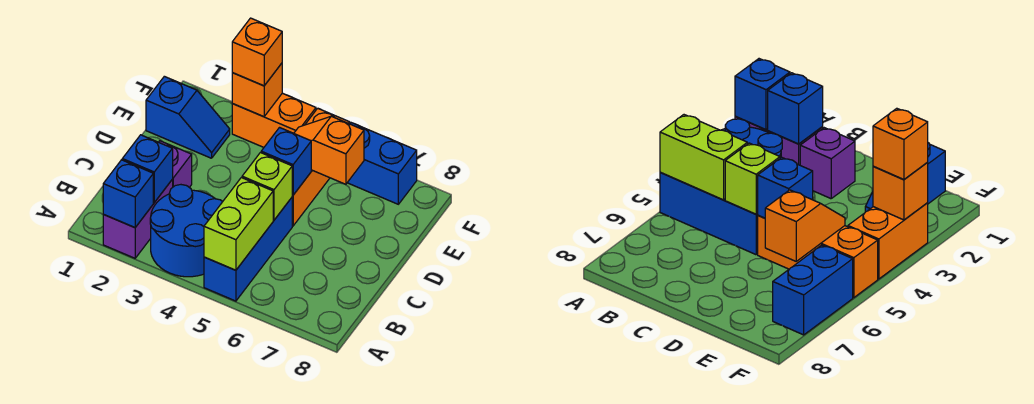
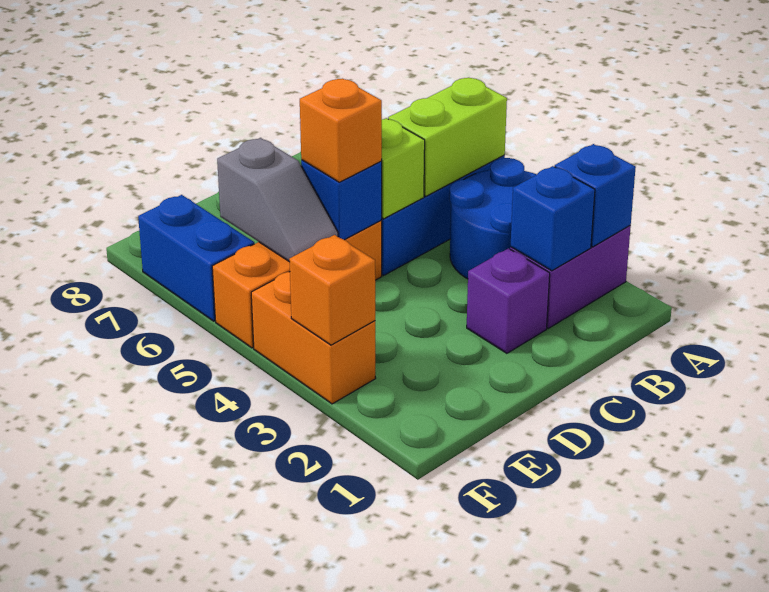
blue 1x2 slope [146,76,230,158] -> none
orange 1x2 slope [294,116,364,185] -> grey 1x2 slope [217,138,338,262]
orange 1x1 brick [232,18,282,86] -> orange 1x1 brick moved to [300,79,382,182]

